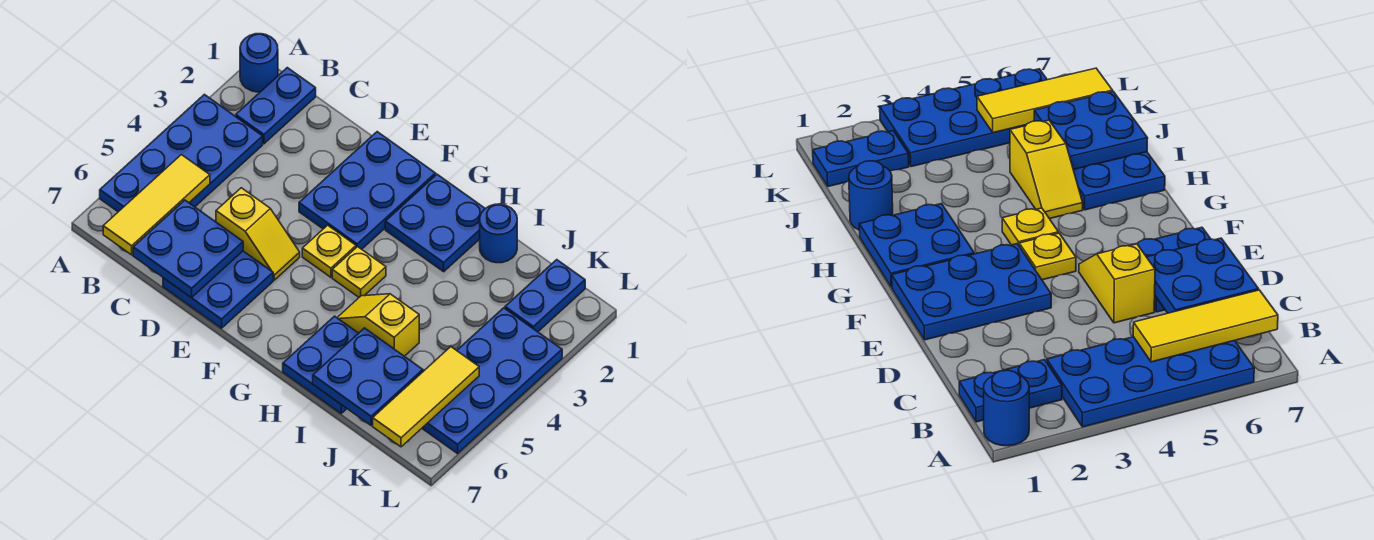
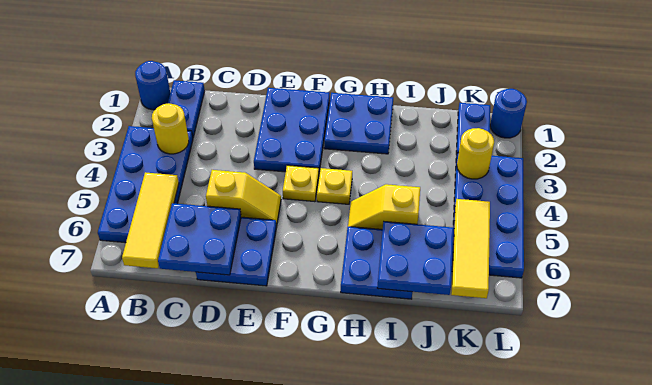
none -> yellow 1x1 round brick [152,103,189,154]
blue 1x1 round brick [480,204,517,263] -> blue 1x1 round brick moved to [490,89,527,138]
none -> yellow 1x1 round brick [457,128,494,179]

